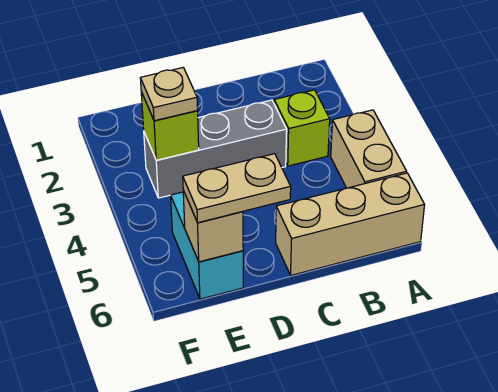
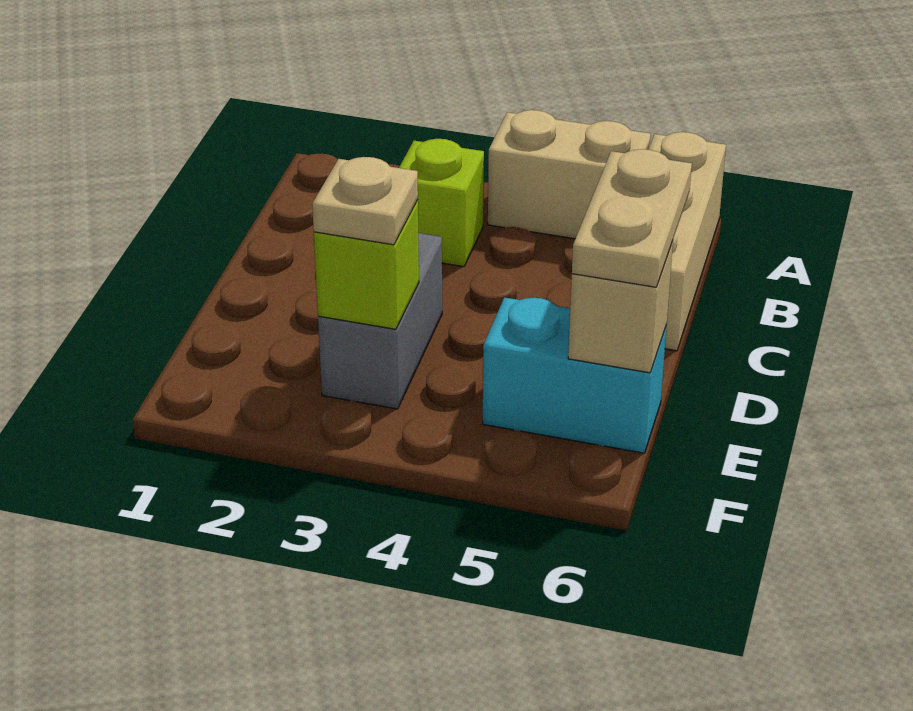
grey 1x3 brick [144,100,287,198] -> grey 1x2 brick [318,233,442,409]

